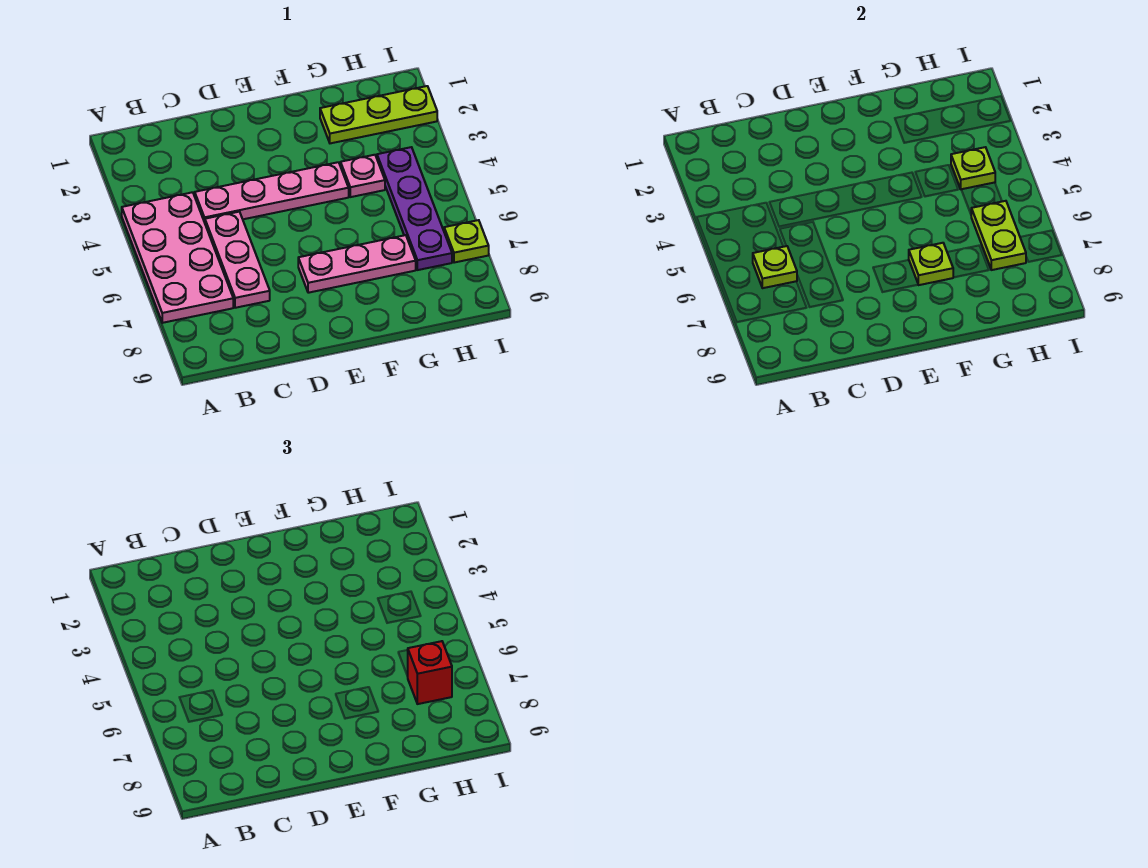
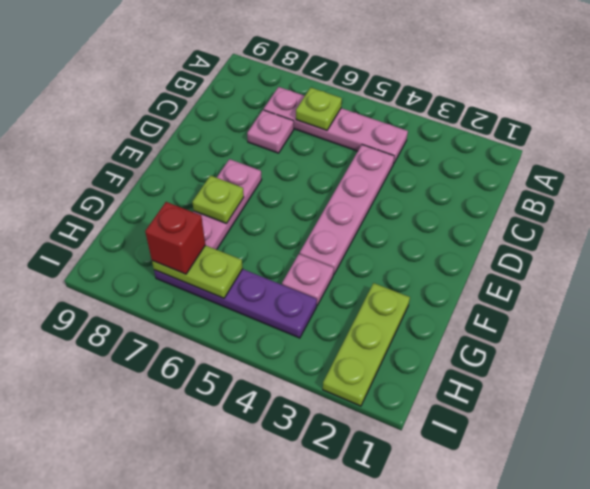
pink 2x4 plate [122,192,233,323] -> pink 1x4 plate [264,87,408,164]
pink 1x3 plate [205,212,270,308] -> pink 1x1 plate [247,110,294,153]
lime 1x1 plate [951,147,995,189] -> none
lime 1x1 plate [444,220,489,263] -> none

